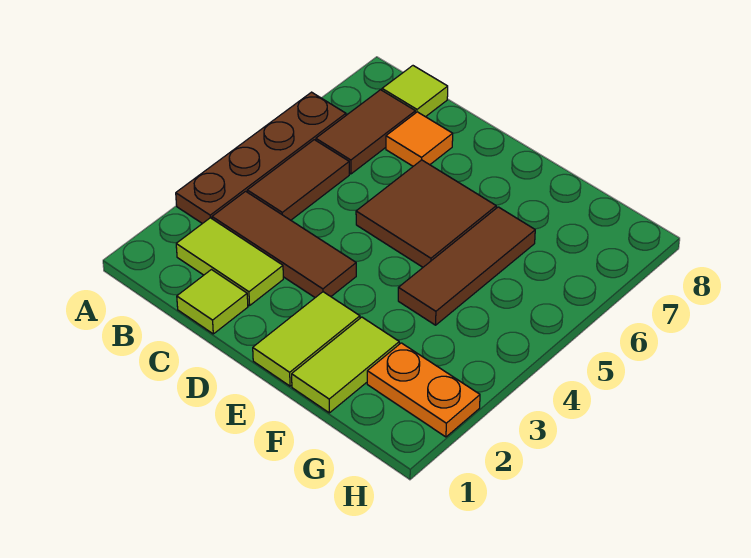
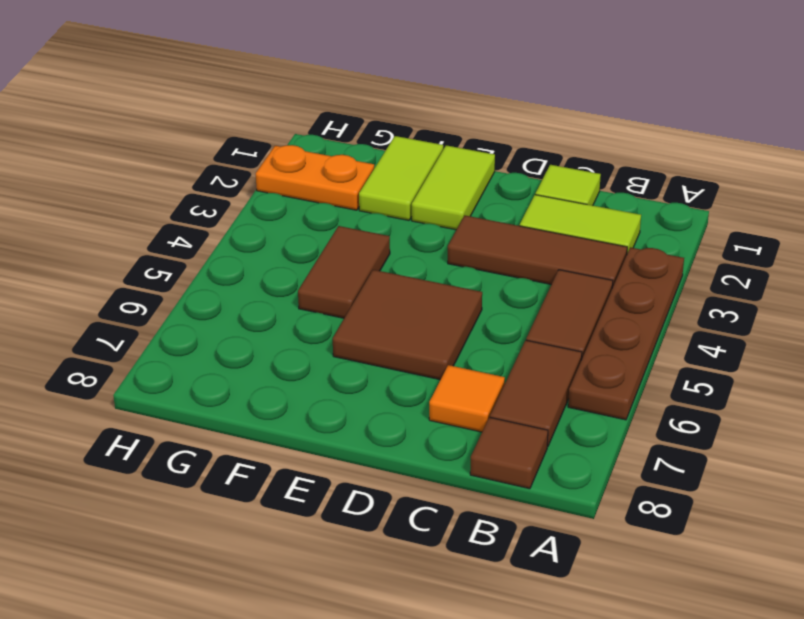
lime 1x1 tile [382,66,448,117] -> brown 1x1 tile [470,417,548,489]
brown 1x3 tile [398,207,535,325] -> brown 1x2 tile [298,226,390,318]

